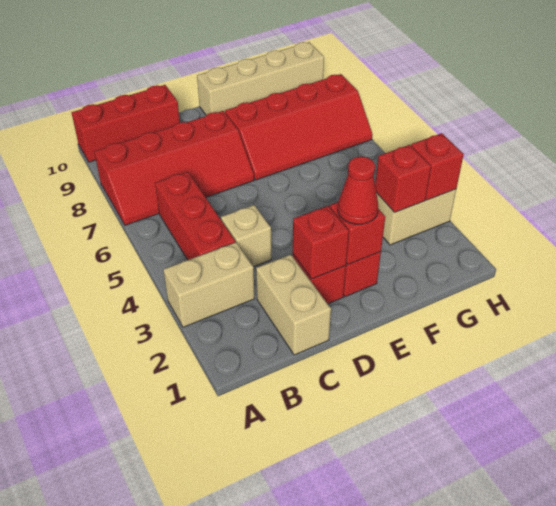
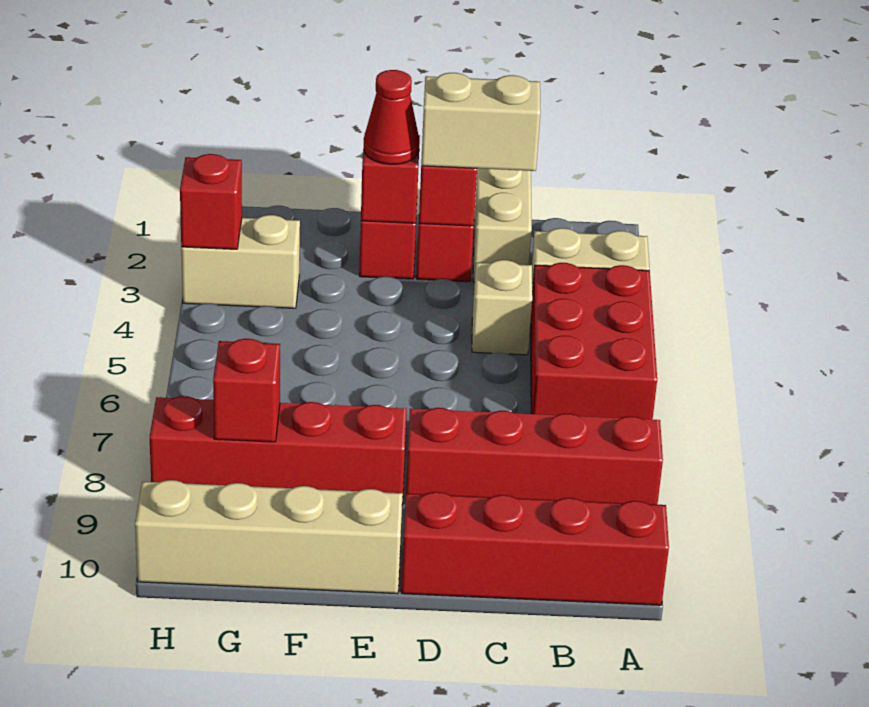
red 1x3 brick [71,85,180,162] -> red 1x4 brick [401,492,669,605]
red 1x3 brick [155,172,235,260] -> red 2x3 brick [530,263,657,420]
none -> tan 1x2 brick [421,73,541,171]
red 1x1 brick [375,145,431,212] -> red 1x1 brick moved to [213,339,280,442]

